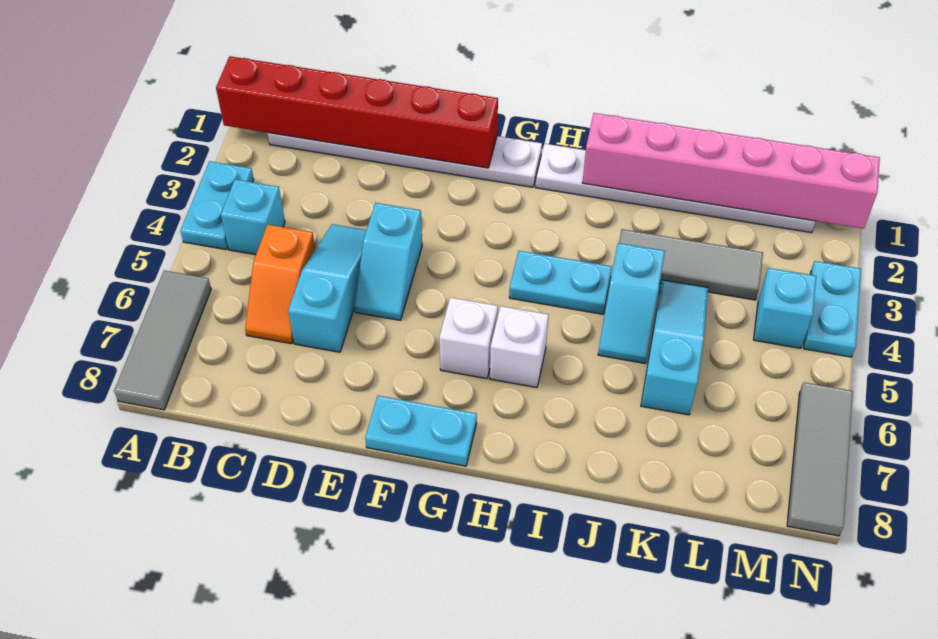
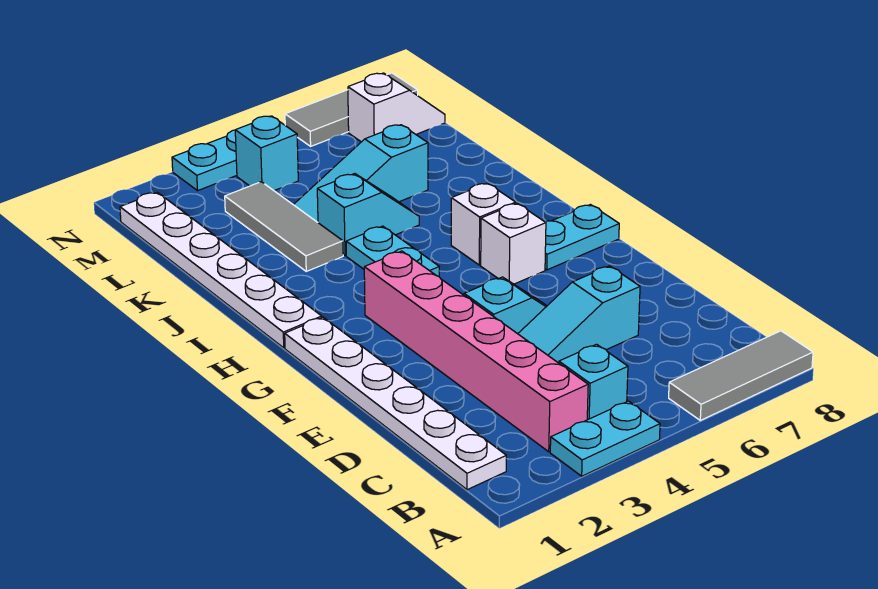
red 1x6 brick [216,56,498,168] -> none
orange 1x2 slope [245,224,315,344] -> none
cyan 1x2 plate [365,396,477,466] -> cyan 1x2 plate turned to [545,205,619,270]
pink 1x6 brick [583,113,880,229] -> pink 1x6 brick moved to [364,251,588,452]
none -> white 1x2 slope [348,73,445,142]

